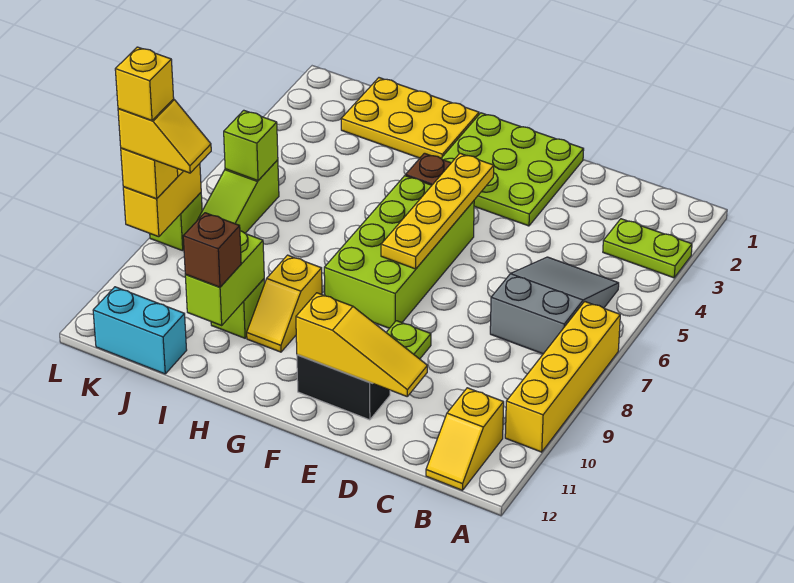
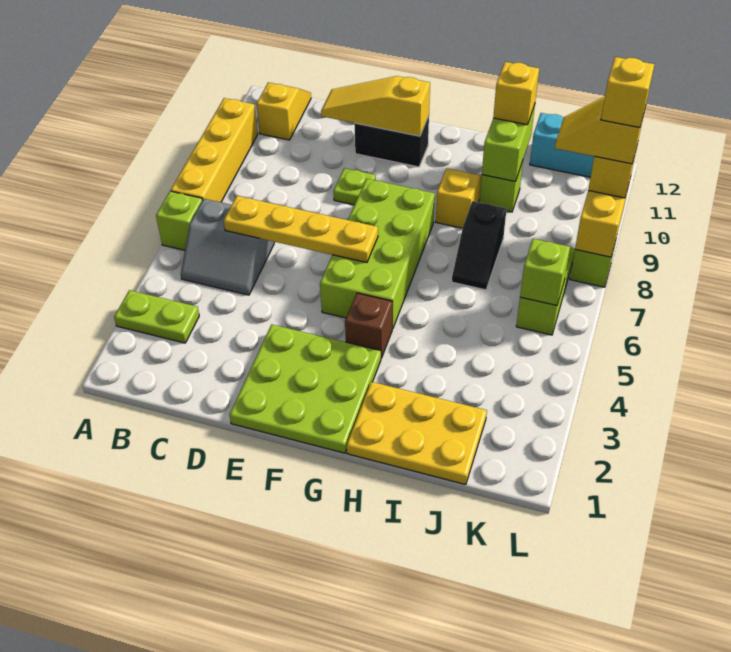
none -> lime 1x1 brick [156,191,203,250]
grey 2x3 slope [490,257,619,354] -> grey 2x2 slope [181,199,274,295]
yellow 1x4 plate [381,153,494,269] -> yellow 1x4 plate turned to [224,196,378,262]
none -> black 1x2 slope [452,201,507,290]
brown 1x1 brick [183,213,241,287] -> yellow 1x1 brick [493,62,539,125]

